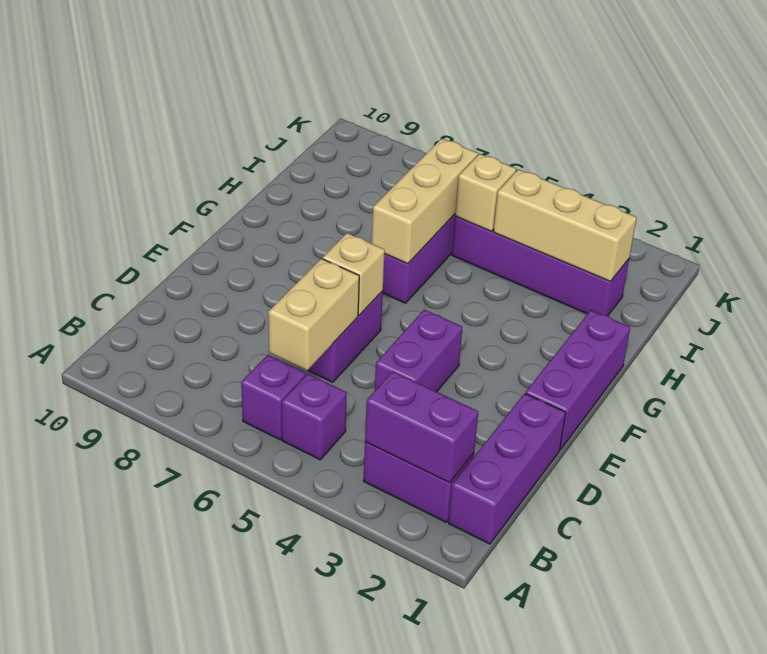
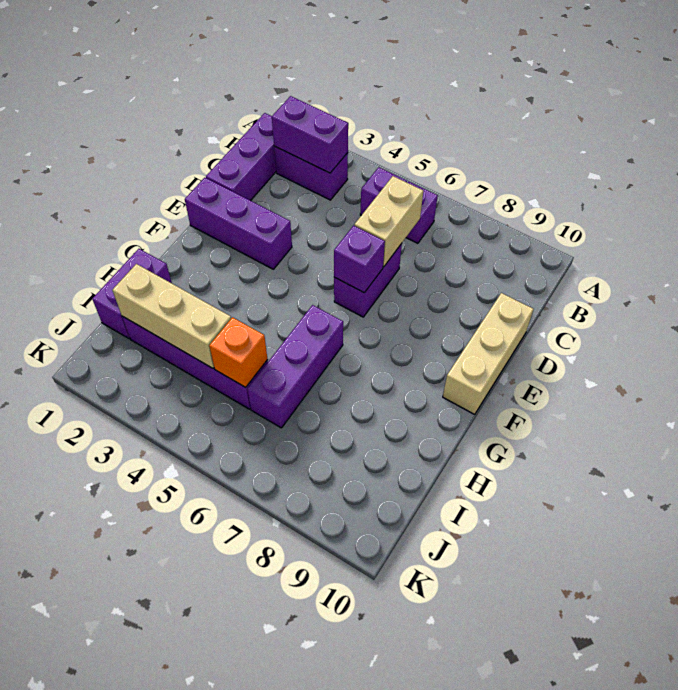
purple 1x2 brick [375,310,462,392] -> purple 1x2 brick moved to [92,249,172,338]
purple 1x3 brick [525,310,630,450] -> purple 1x3 brick turned to [185,178,292,269]
tan 1x1 brick [323,233,385,315] -> purple 1x1 brick [334,226,385,293]
tan 1x3 brick [372,139,478,264] -> tan 1x3 brick moved to [443,293,533,414]
tan 1x1 brick [455,154,516,231] -> orange 1x1 brick [209,317,268,387]

